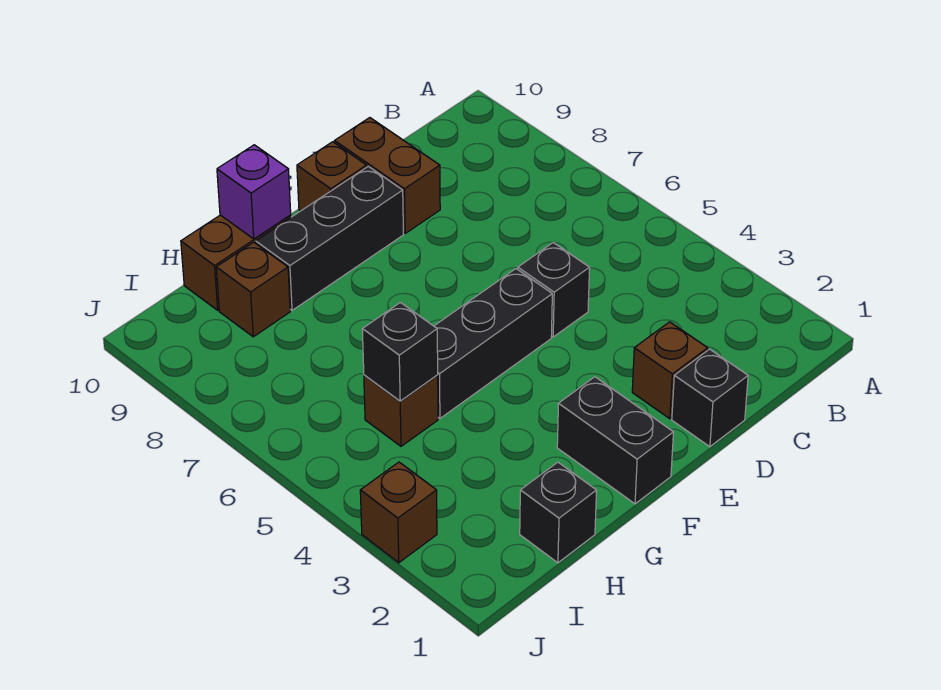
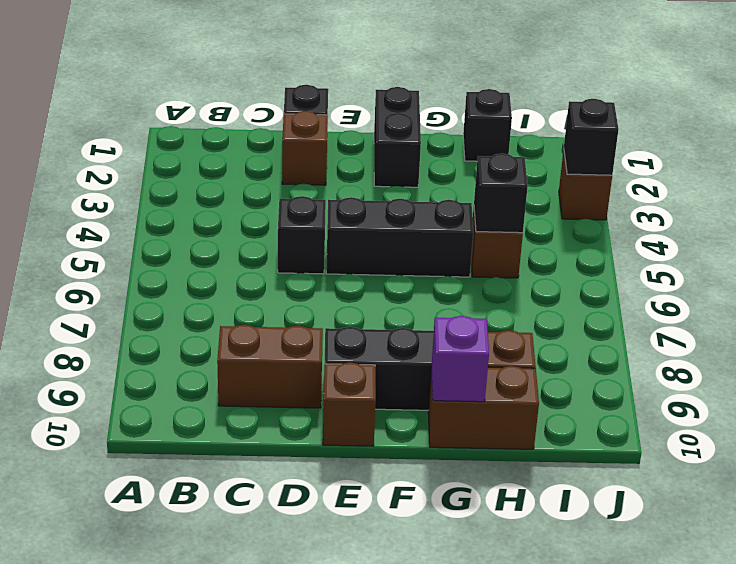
brown 1x2 brick [335,118,440,233] -> brown 1x2 brick turned to [217,324,323,408]
none -> black 1x1 brick [564,99,619,175]

